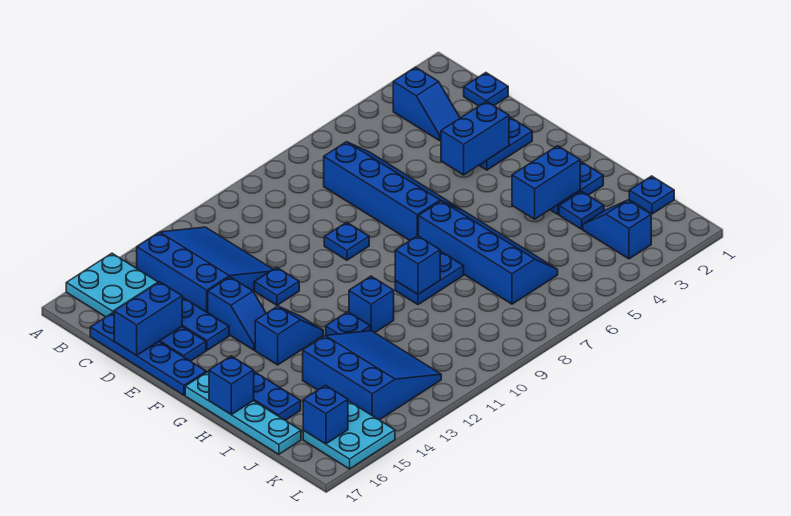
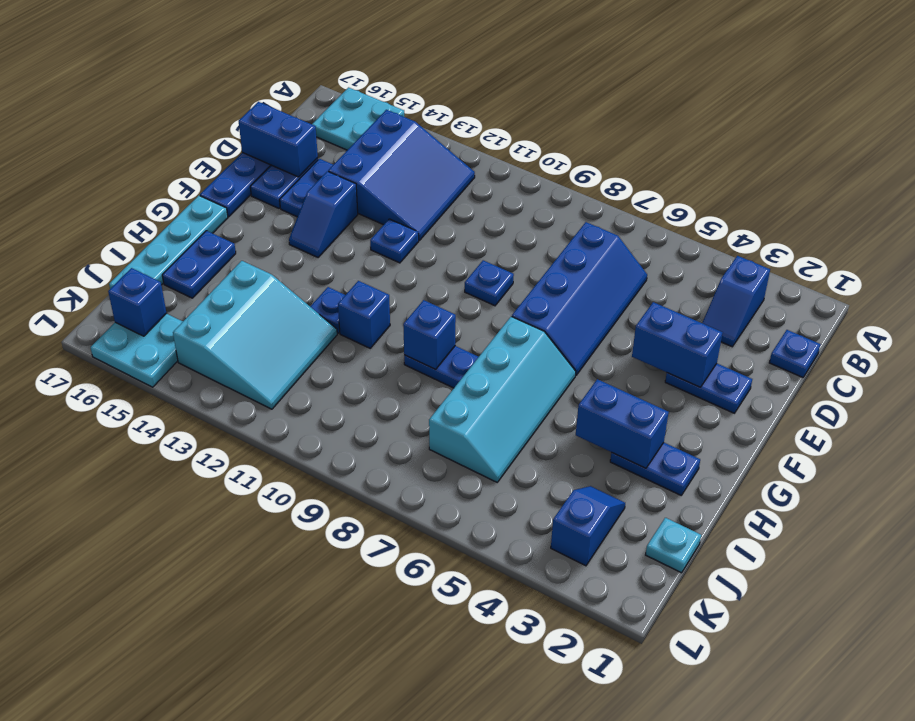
blue 2x4 slope [418,201,558,304] -> cyan 2x4 slope [429,316,576,482]
blue 1x2 slope [255,306,323,365] -> none
blue 1x1 brick [209,356,254,415] -> none
blue 1x1 plate [559,191,604,229] -> none
blue 3x3 slope [303,331,441,420] -> cyan 3x3 slope [173,261,337,409]
blue 1x1 plate [629,176,674,214] -> cyan 1x1 plate [646,518,701,573]

